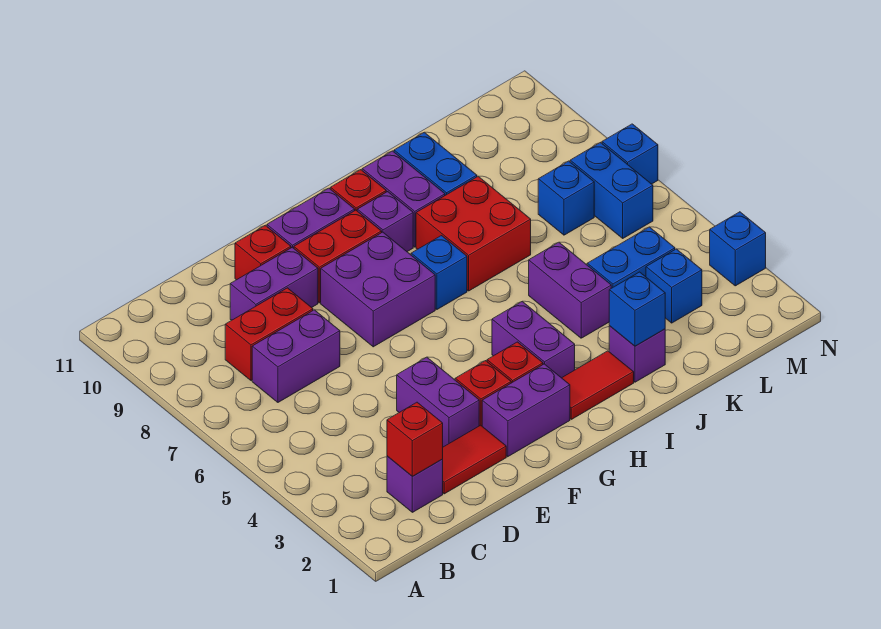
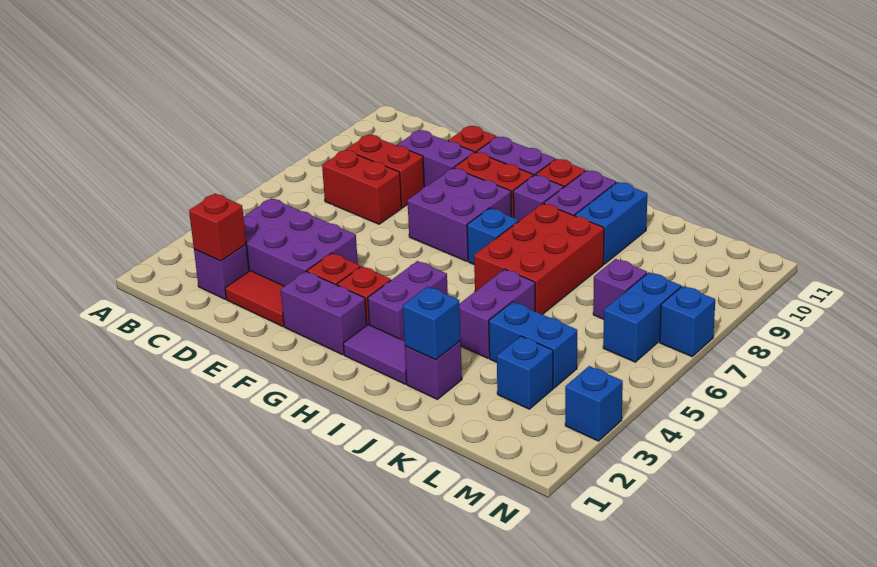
purple 1x2 brick [252,310,340,402] -> red 1x2 brick [322,150,402,224]
purple 1x2 brick [397,357,479,447] -> purple 2x3 brick [243,198,358,286]
red 1x2 tile [562,351,634,419] -> purple 1x2 tile [343,325,407,384]
red 2x2 brick [416,176,531,291] -> red 2x3 brick [474,203,604,315]
blue 1x1 brick [538,161,594,235] -> purple 1x1 brick [593,259,647,319]

